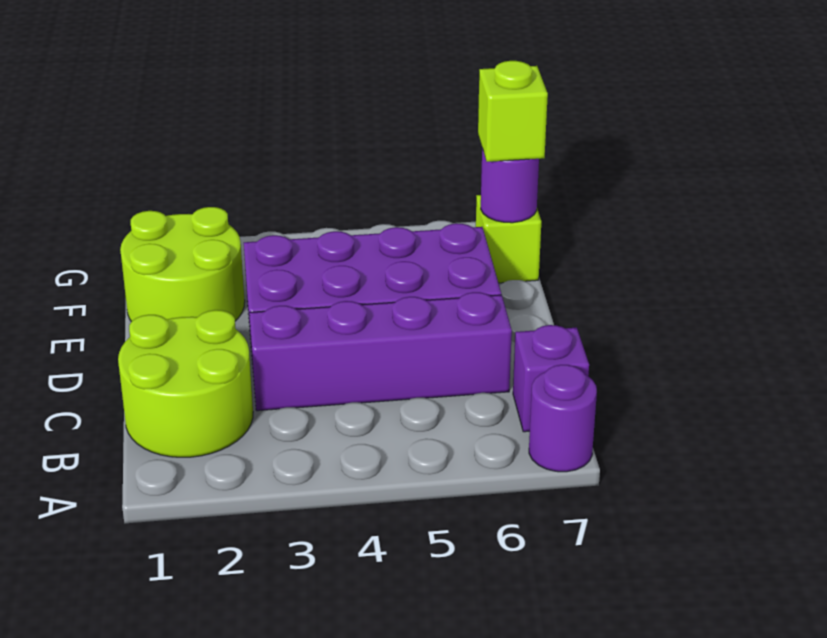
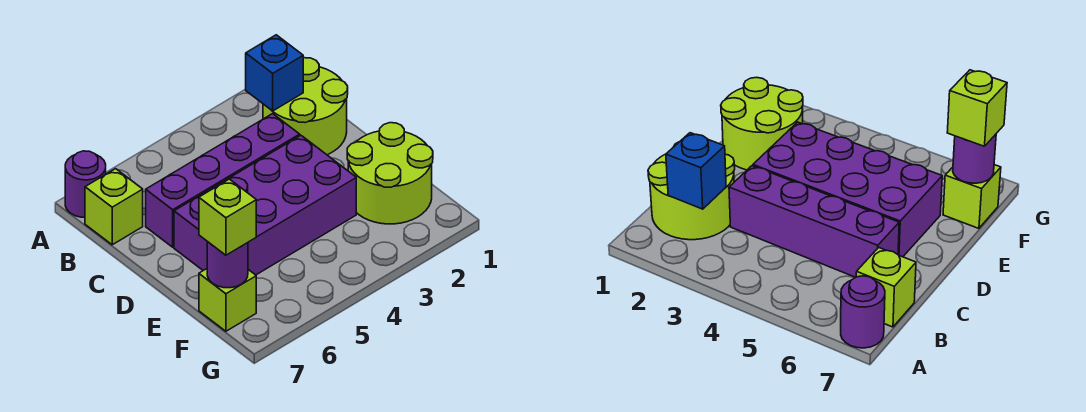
none -> blue 1x1 brick [246,35,303,111]
purple 1x1 brick [513,325,589,432] -> lime 1x1 brick [85,169,143,245]

